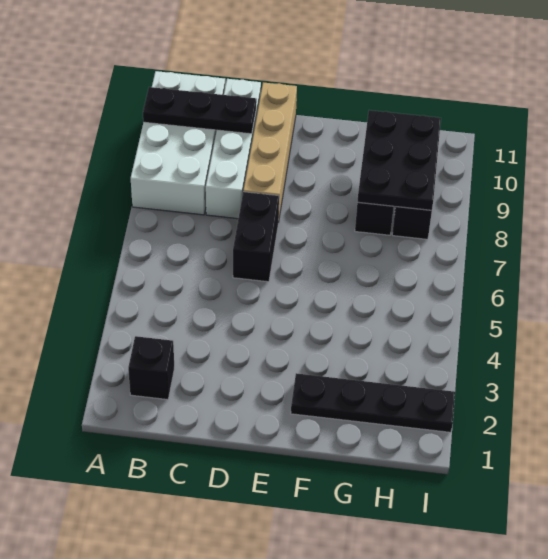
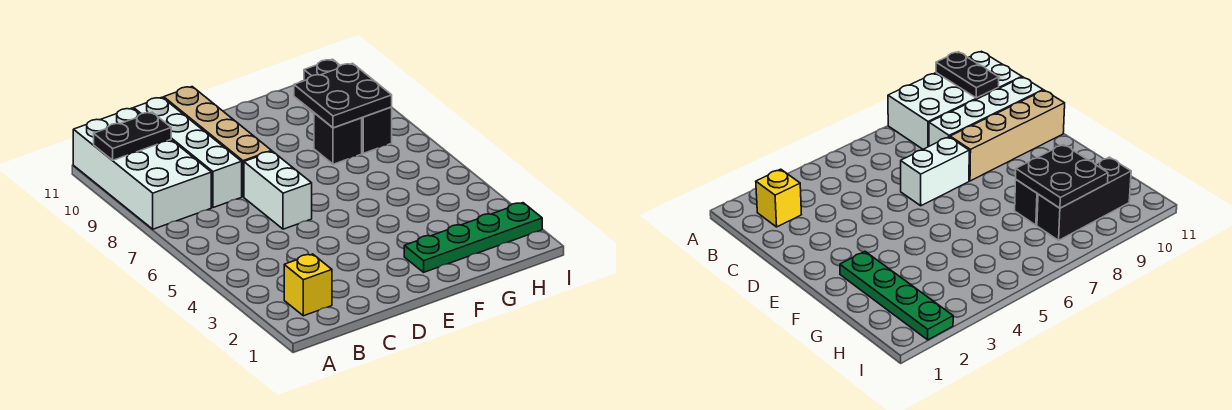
black 1x3 plate [143,87,257,134] -> black 1x2 plate [94,112,171,160]
black 1x1 brick [128,336,174,400] -> yellow 1x1 brick [284,254,332,316]
black 1x2 brick [233,192,279,282] -> white 1x2 brick [244,151,312,229]
black 1x4 plate [291,373,455,432] -> green 1x4 plate [404,203,542,272]
black 2x3 plate [357,110,441,210] -> black 2x2 plate [294,63,392,128]

